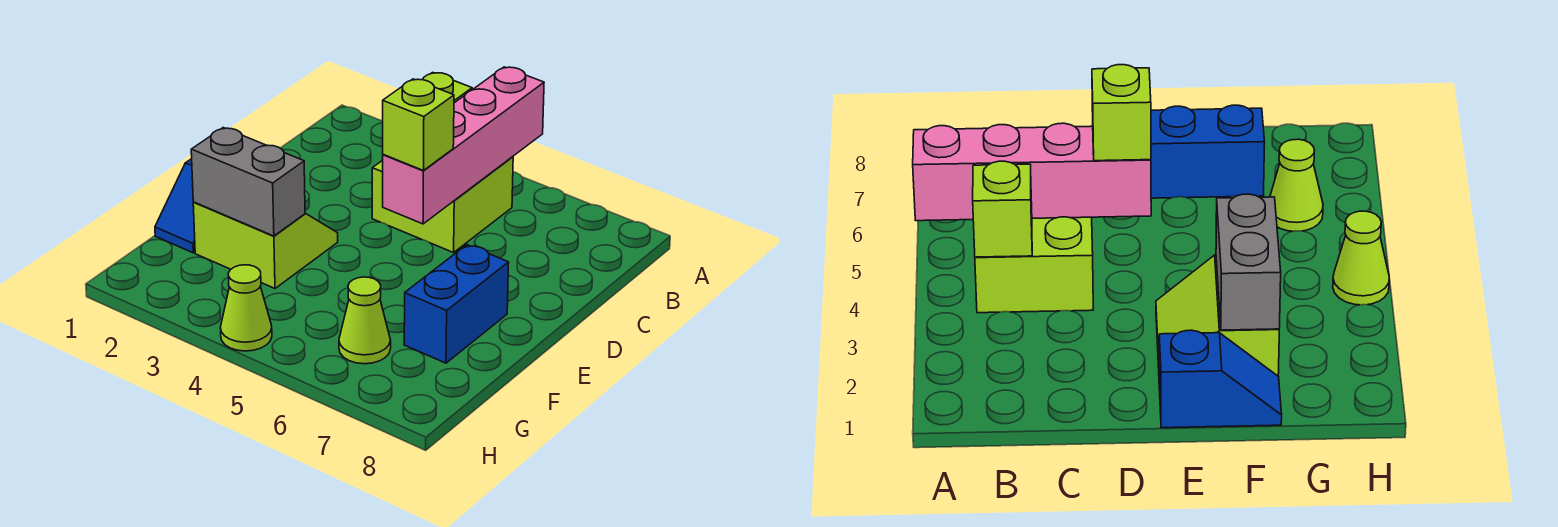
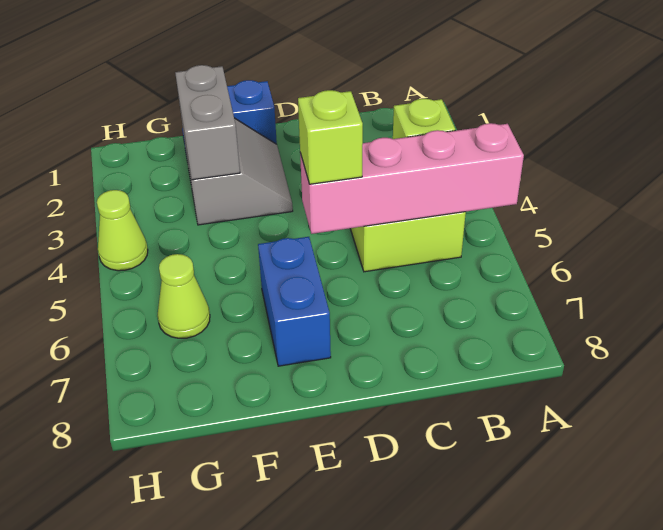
lime 2x2 slope [193,202,338,288] -> grey 2x2 slope [183,118,293,225]
blue 1x2 brick [404,245,509,363] -> blue 1x2 brick turned to [258,237,331,366]

